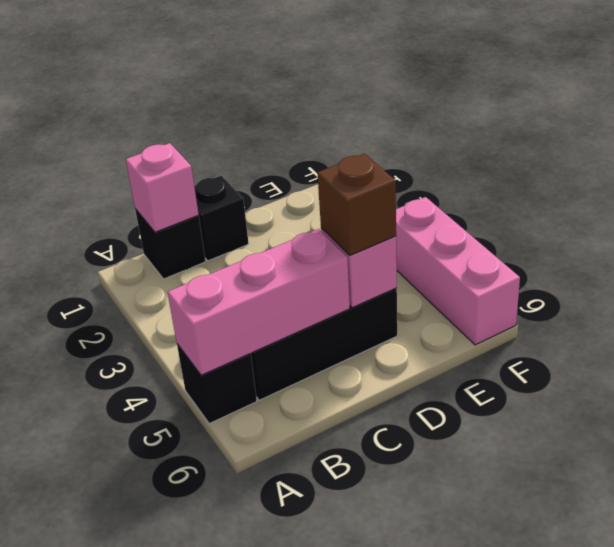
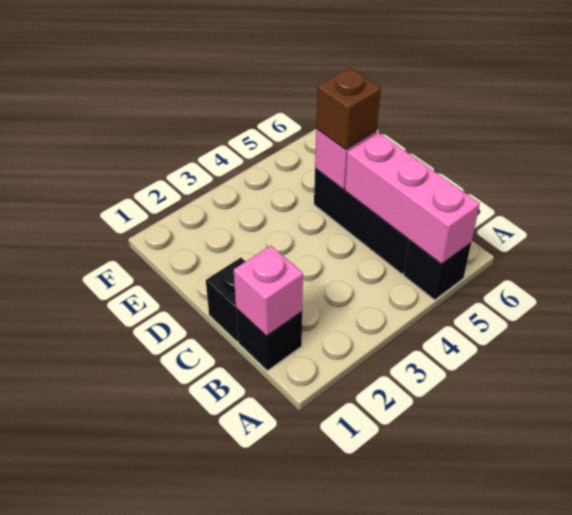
pink 1x3 brick [396,197,520,345] -> none

